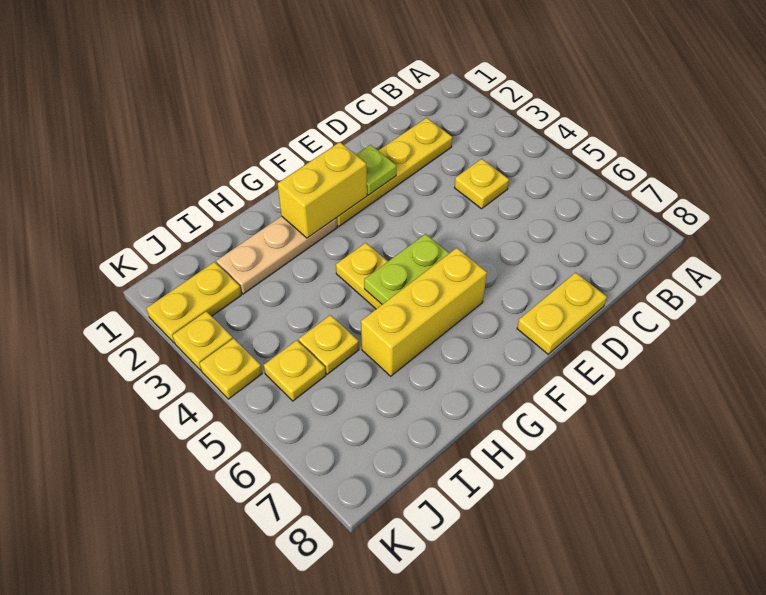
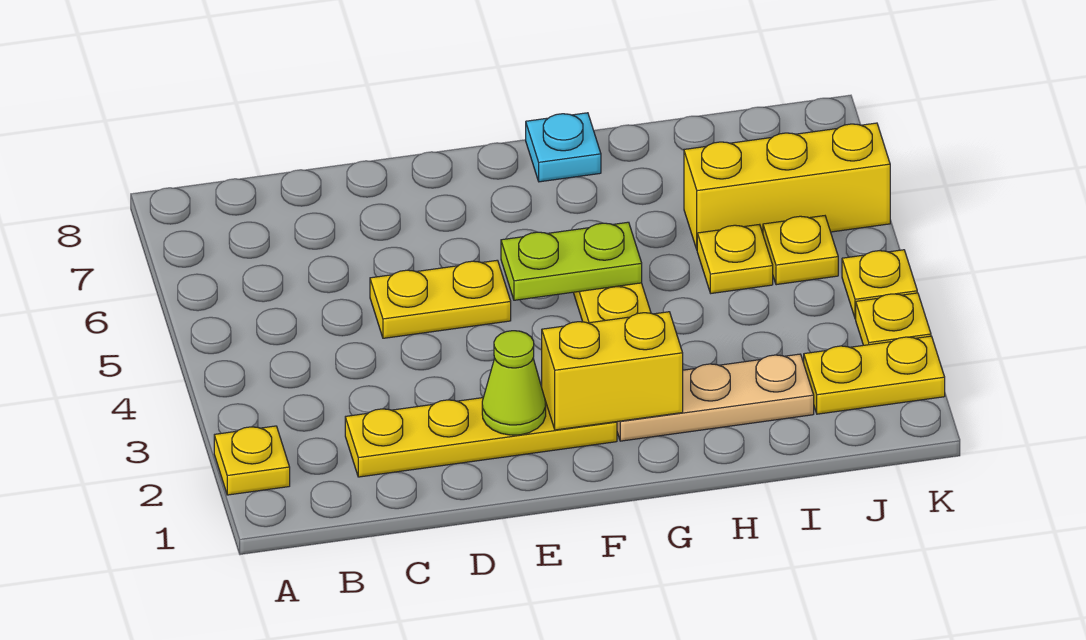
yellow 1x1 plate [454,159,509,209] -> yellow 1x1 plate moved to [214,426,290,495]
yellow 1x2 plate [517,273,607,354] -> yellow 1x2 plate moved to [370,260,511,338]
lime 1x1 plate [356,145,397,195] -> lime 1x1 cone [482,331,546,435]
yellow 1x3 brick [361,248,487,376] -> yellow 1x3 brick moved to [684,123,890,249]
none -> cyan 1x1 plate [526,113,601,182]

